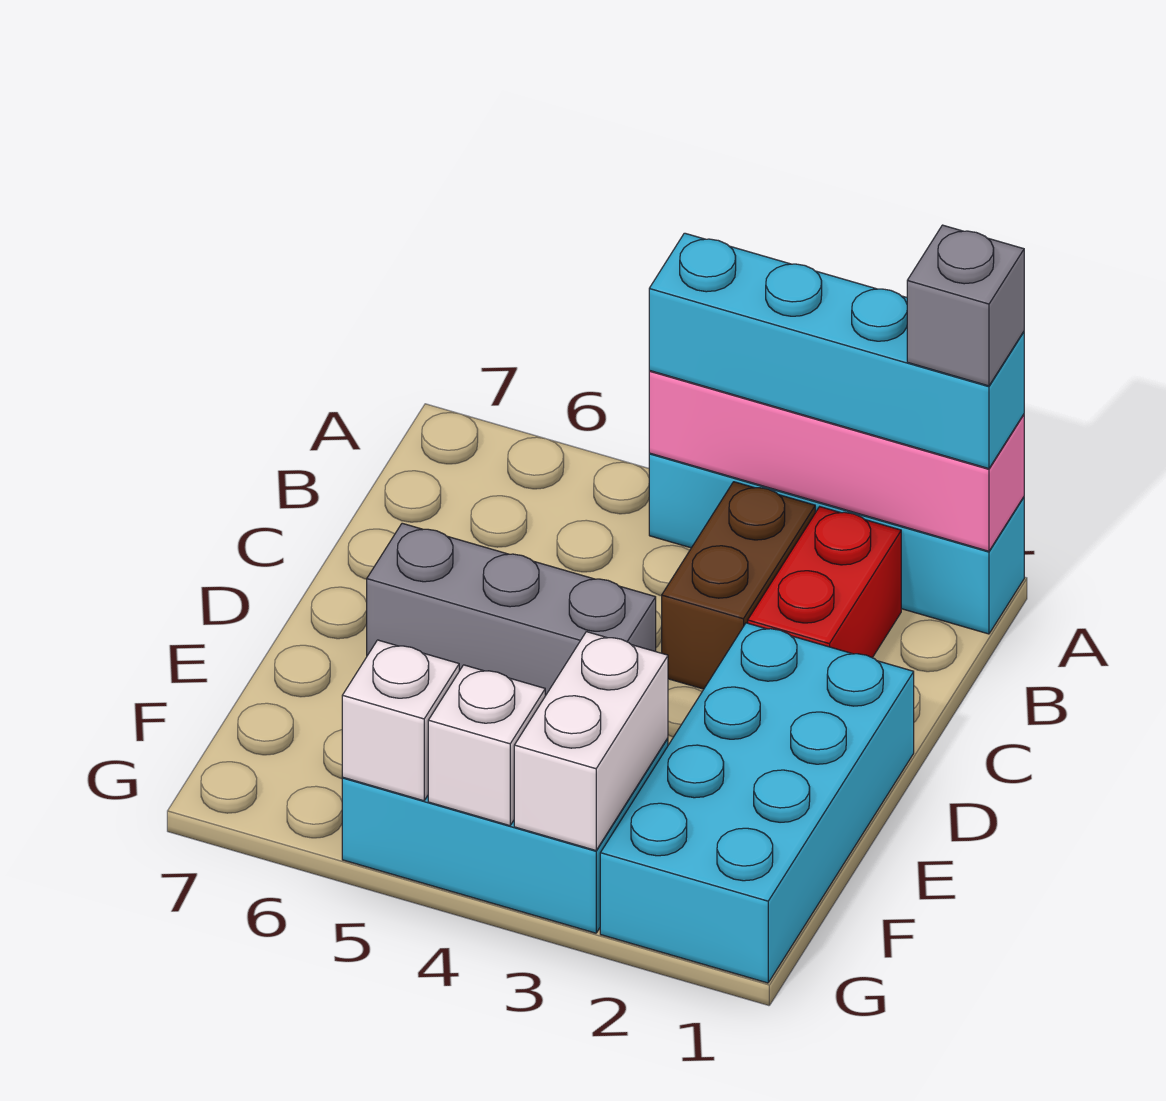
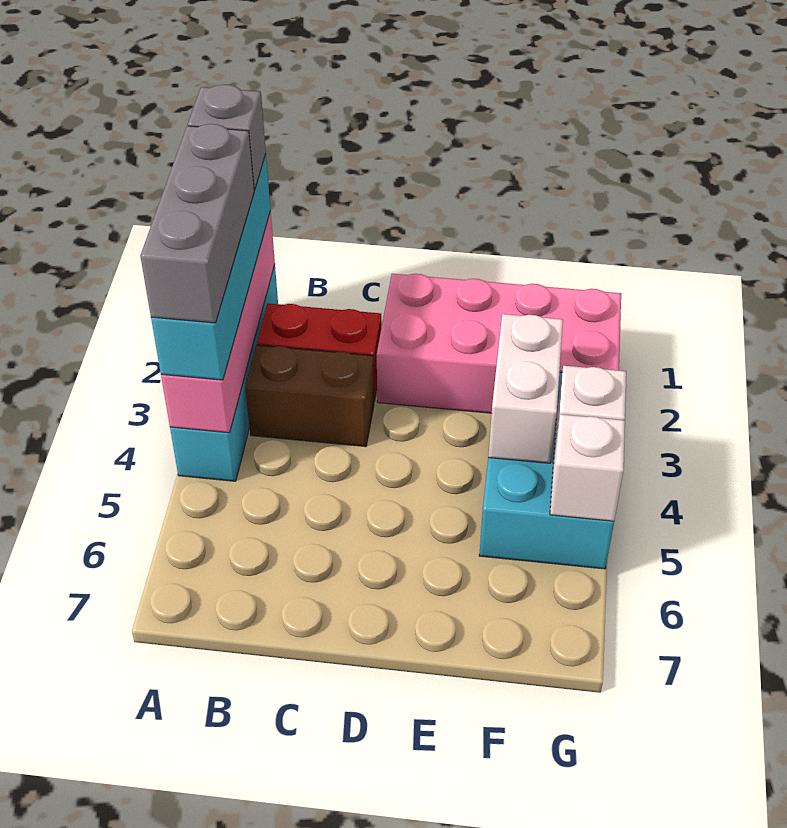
cyan 2x4 brick [600,623,914,983] -> pink 2x4 brick [377,274,621,413]
grey 1x3 brick [367,523,656,696] -> grey 1x3 brick moved to [140,124,254,323]
white 1x2 brick [514,632,668,850] -> white 1x2 brick turned to [488,314,563,463]

